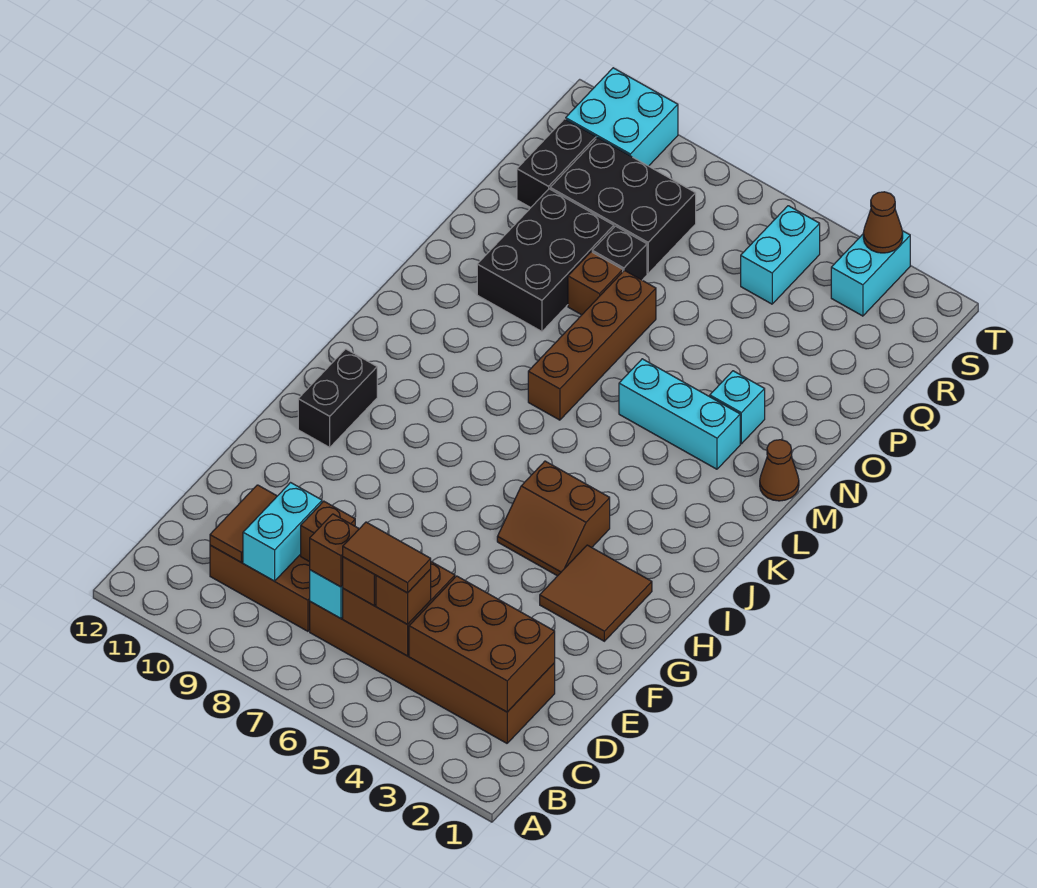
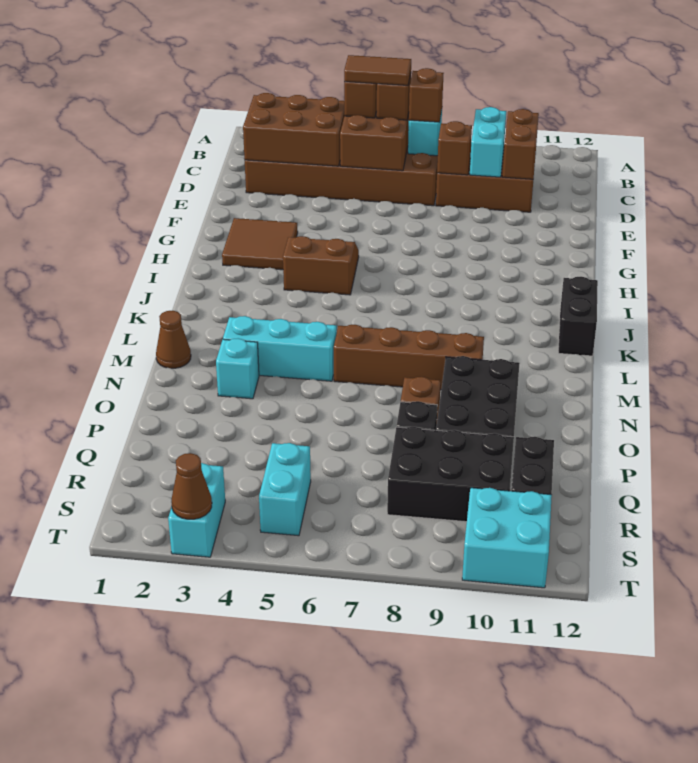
brown 1x2 tile [210,485,277,562] -> brown 1x2 brick [502,109,539,179]
black 1x2 brick [298,349,377,447] -> black 1x2 brick moved to [558,277,598,356]
brown 1x4 brick [528,270,656,420] -> brown 1x4 brick turned to [334,325,484,390]

